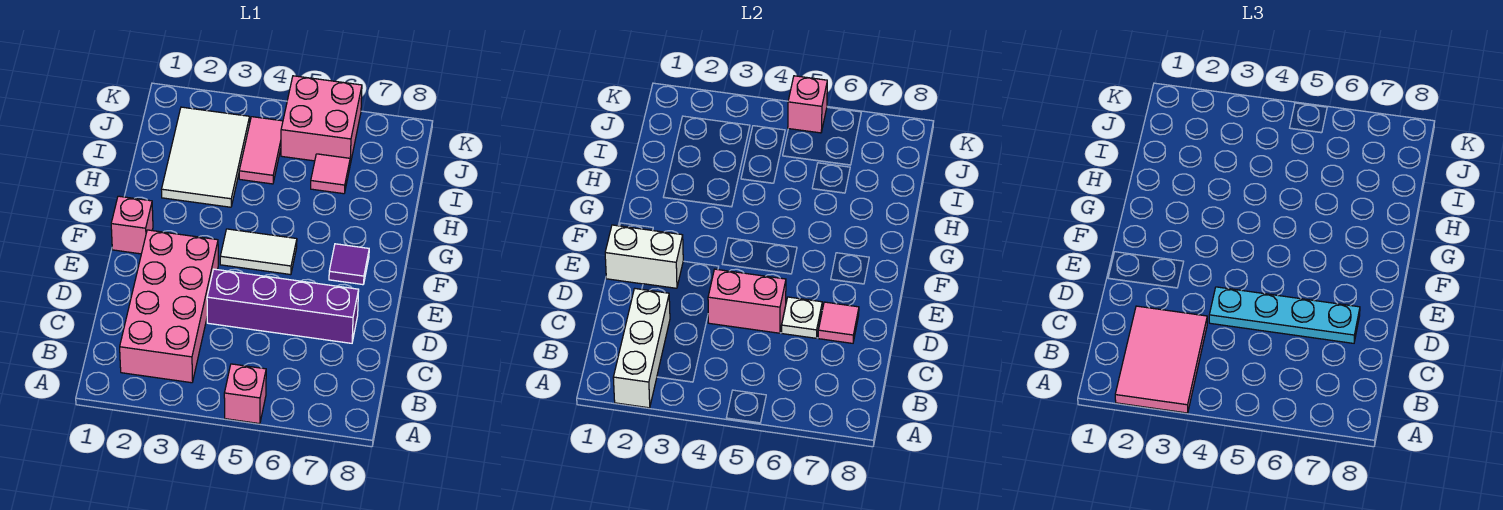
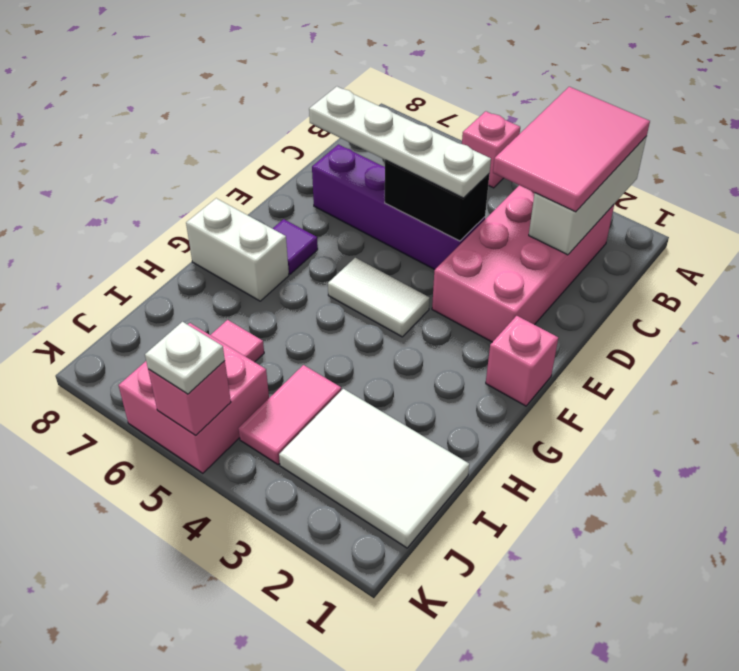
pink 1x2 brick [708,269,786,333] -> black 1x2 brick [385,160,489,241]
cyan 1x4 plate [1209,287,1360,343] -> white 1x4 plate [309,87,491,198]
white 1x1 plate [782,297,822,338] -> white 1x1 plate moved to [145,322,225,394]
pink 1x1 tile [818,302,859,343] -> none
white 1x2 brick [605,225,683,288] -> white 1x2 brick moved to [186,198,289,301]
white 2x3 tile [161,107,250,207] -> white 2x3 tile turned to [279,389,469,548]

